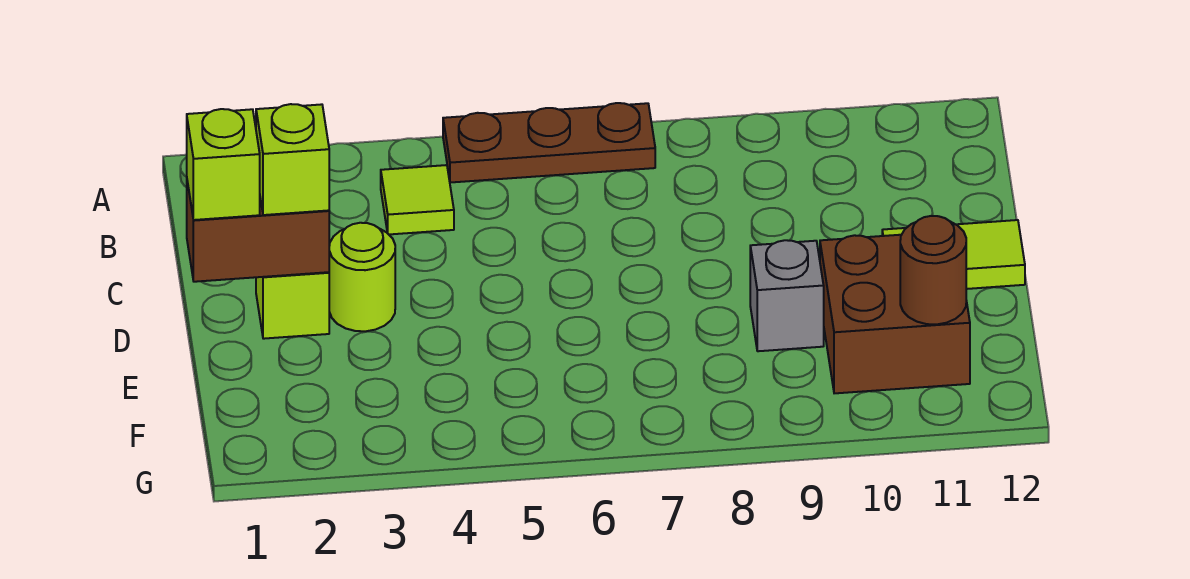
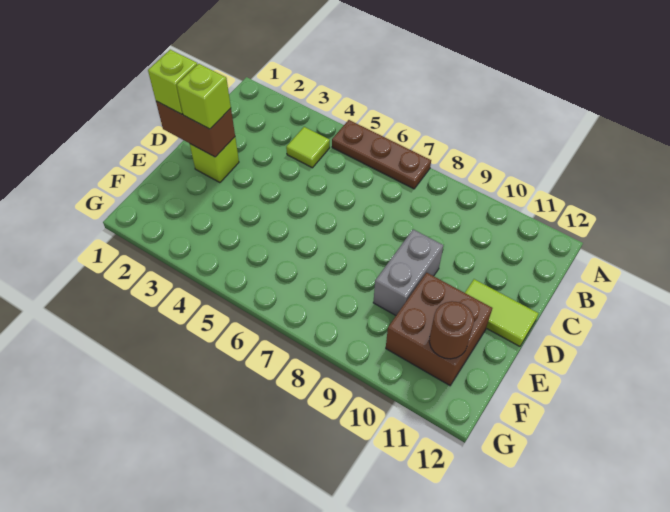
lime 1x1 round brick [329,223,395,331] -> none
grey 1x1 brick [750,240,824,351] -> grey 1x2 brick [373,230,443,315]

